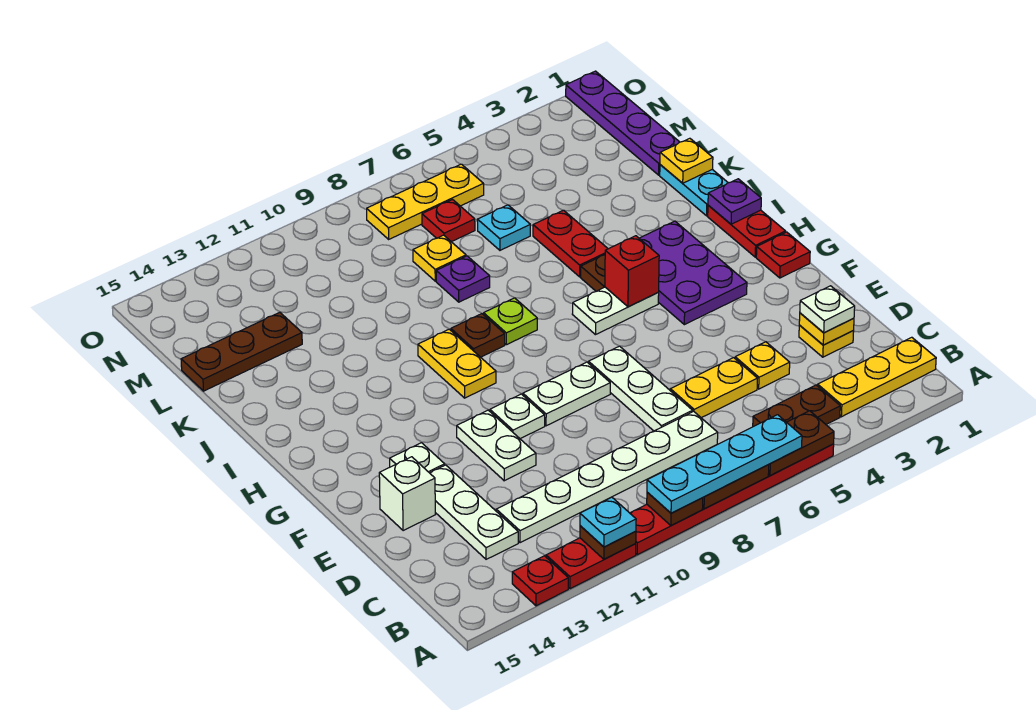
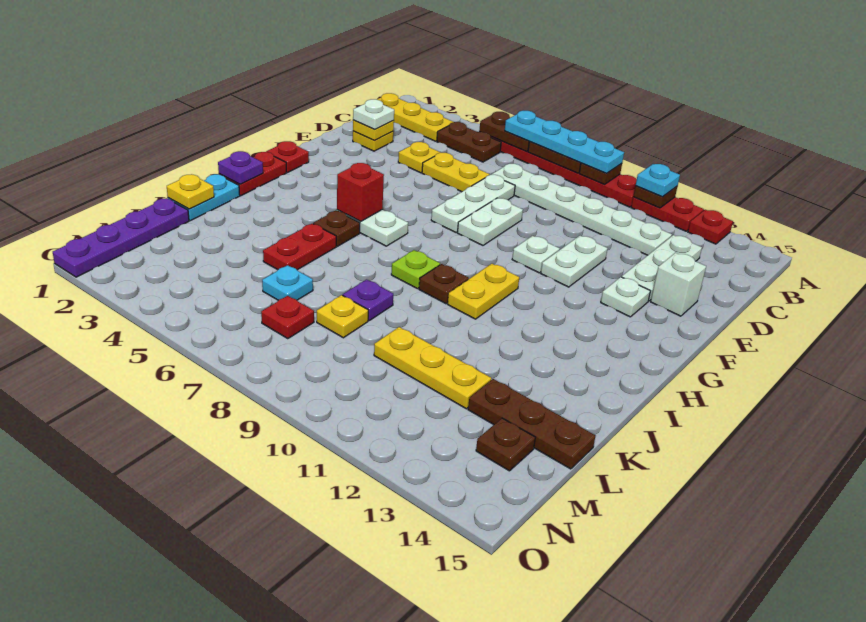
white 1x2 plate [523,362,610,426] -> white 1x2 plate turned to [457,198,523,245]
purple 2x3 plate [639,221,747,325] -> none
none -> brown 1x1 plate [476,418,535,471]
yellow 1x3 plate [367,164,484,239] -> yellow 1x3 plate moved to [374,327,491,409]

